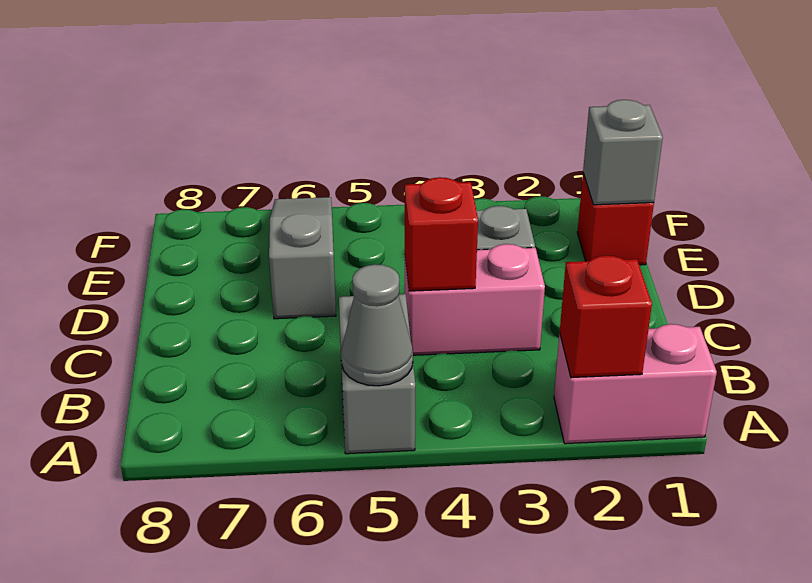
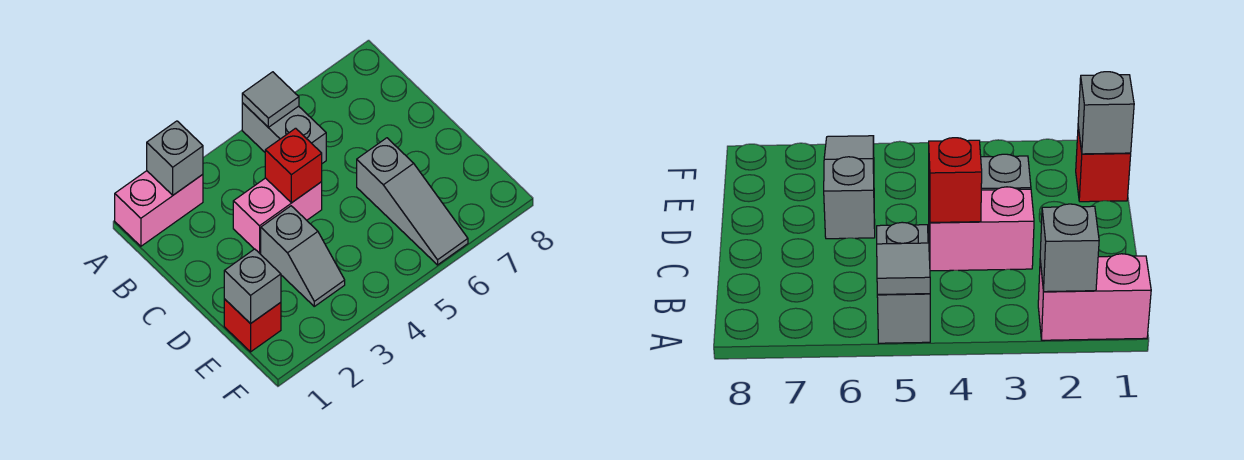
red 1x1 brick [560,256,652,378] -> grey 1x1 brick [147,121,203,195]
grey 1x1 cone [341,264,413,386] -> grey 1x1 tile [242,72,299,127]

